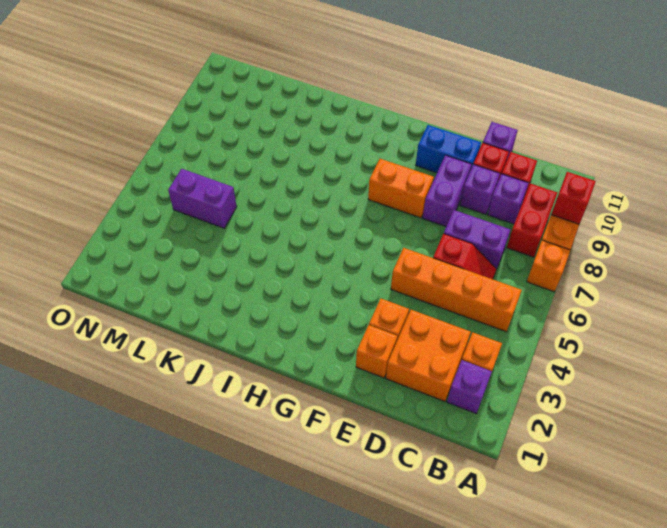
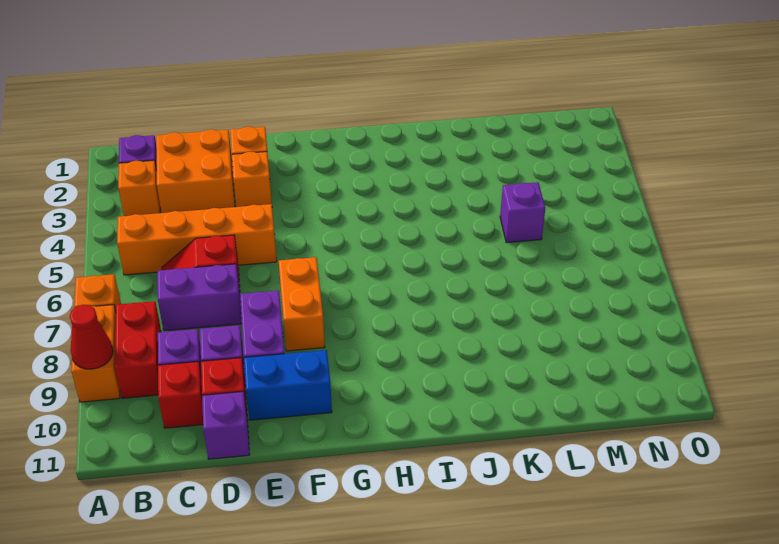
red 1x1 brick [551,172,596,224] -> red 1x1 cone [70,305,113,369]
orange 1x2 brick [368,159,434,218] -> orange 1x2 brick turned to [279,257,325,351]
purple 1x2 brick [168,169,237,228] -> purple 1x1 brick [500,182,545,243]

